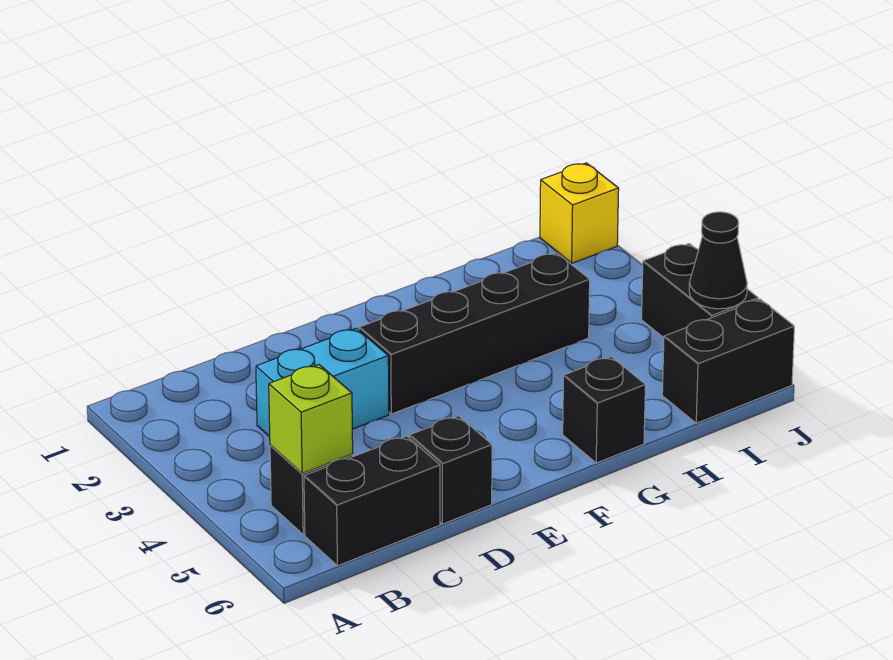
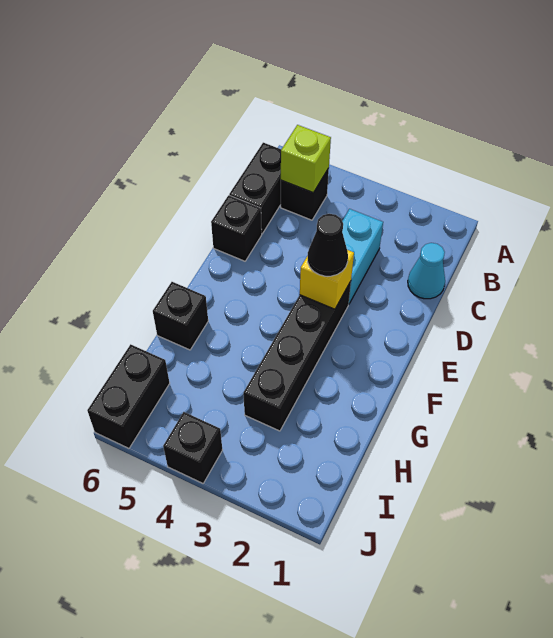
none -> cyan 1x1 cone [408,243,445,299]
yellow 1x1 brick [540,163,619,263] -> yellow 1x1 brick moved to [300,250,354,309]
black 1x2 brick [641,244,758,338] -> black 1x1 brick [163,412,222,483]
black 1x1 cone [689,212,747,309] -> black 1x1 cone moved to [308,214,348,276]

